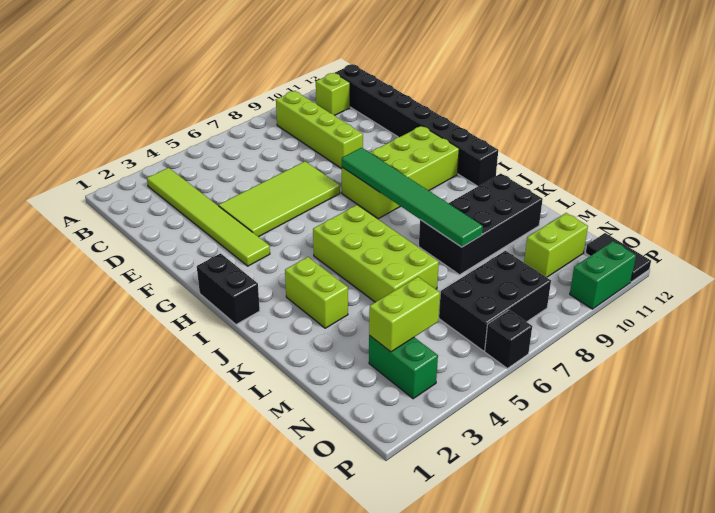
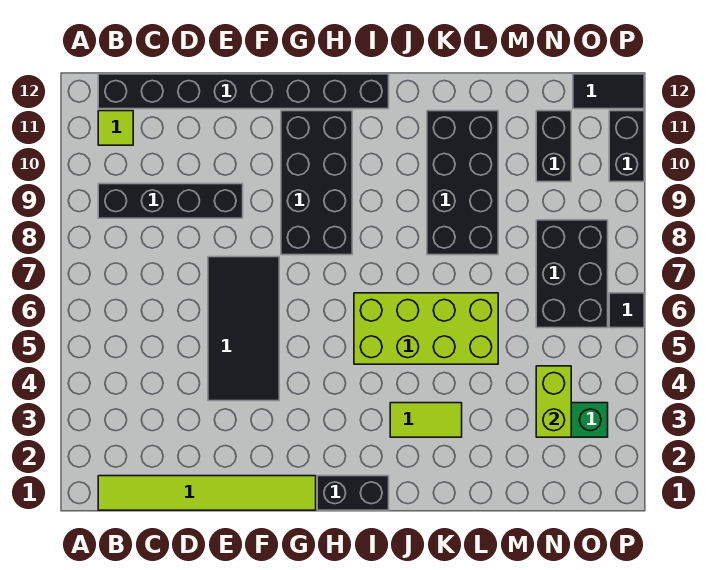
lime 1x6 tile [147,168,270,266] -> lime 1x6 tile moved to [98,476,316,510]
lime 1x4 brick [276,91,363,169] -> black 1x4 brick [98,184,243,218]
lime 1x1 brick [316,73,350,115] -> lime 1x1 tile [98,111,133,145]
lime 2x4 tile [219,161,340,237] -> black 2x4 tile [208,257,279,401]
lime 2x4 brick [342,126,459,219] -> black 2x4 brick [281,111,352,255]
green 1x6 tile [342,148,483,247] -> none
lime 1x2 brick [285,257,348,328] -> lime 1x2 tile [390,403,462,437]
lime 1x2 brick [524,213,588,277] -> black 1x2 brick [536,111,571,182]
black 1x1 brick [485,310,532,368] -> black 1x1 tile [609,293,644,328]
green 1x2 brick [570,241,636,309] -> black 1x2 brick [609,111,644,182]

